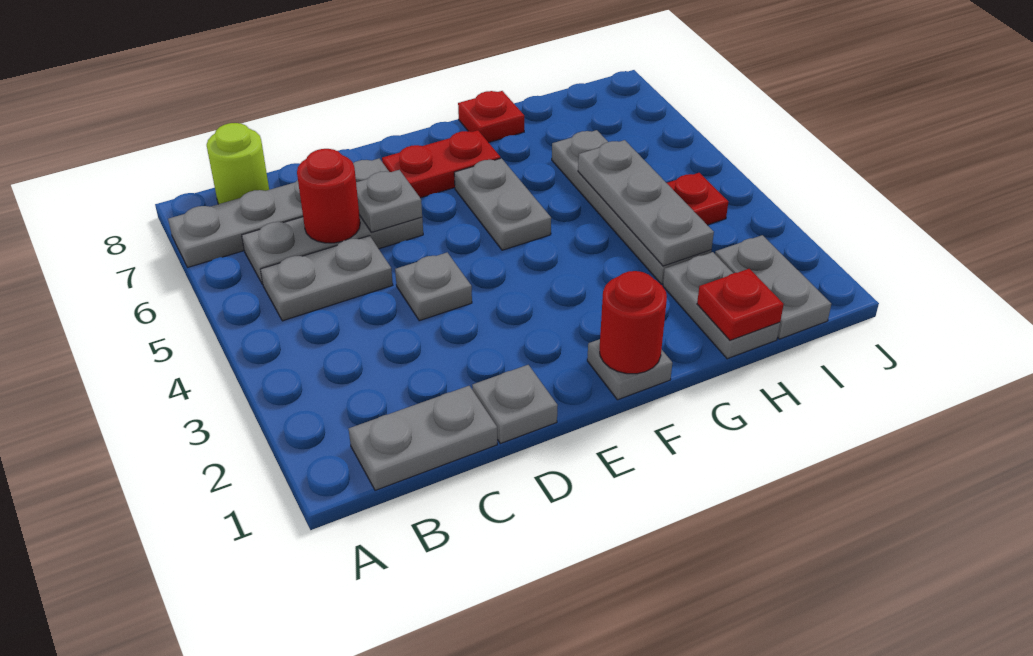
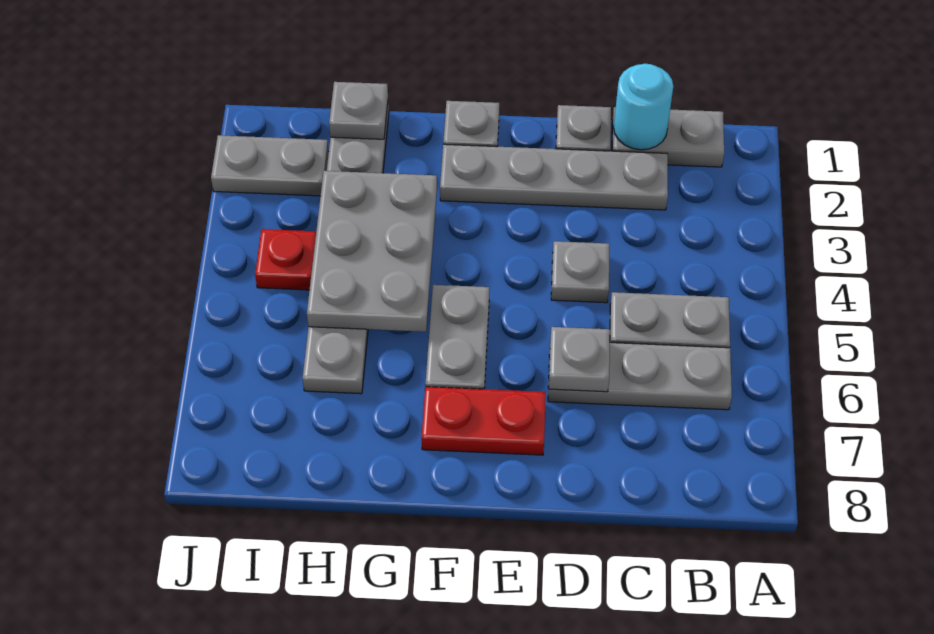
grey 1x4 plate [168,158,389,267] -> grey 1x4 plate moved to [440,144,668,210]
lime 1x1 round brick [207,123,269,204] -> none
none -> cyan 1x1 round brick [614,64,673,150]
red 1x1 round brick [297,149,360,243] -> none
red 1x1 round brick [600,271,667,374] -> none
red 1x1 plate [458,91,524,143] -> none
red 1x1 plate [697,269,784,340] -> grey 1x1 plate [329,82,388,139]
grey 1x3 plate [578,140,714,266] -> grey 2x3 plate [307,171,437,332]
grey 1x2 plate [715,235,831,339] -> grey 1x2 plate turned to [211,135,329,196]

